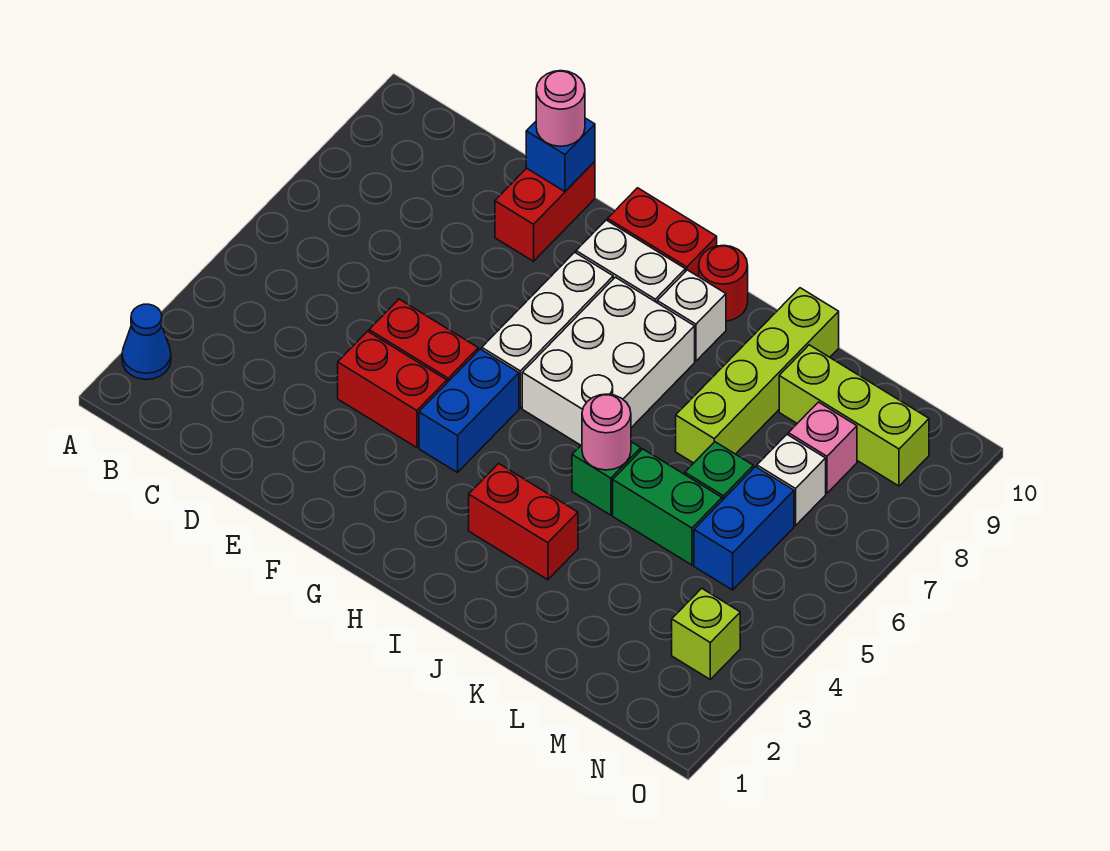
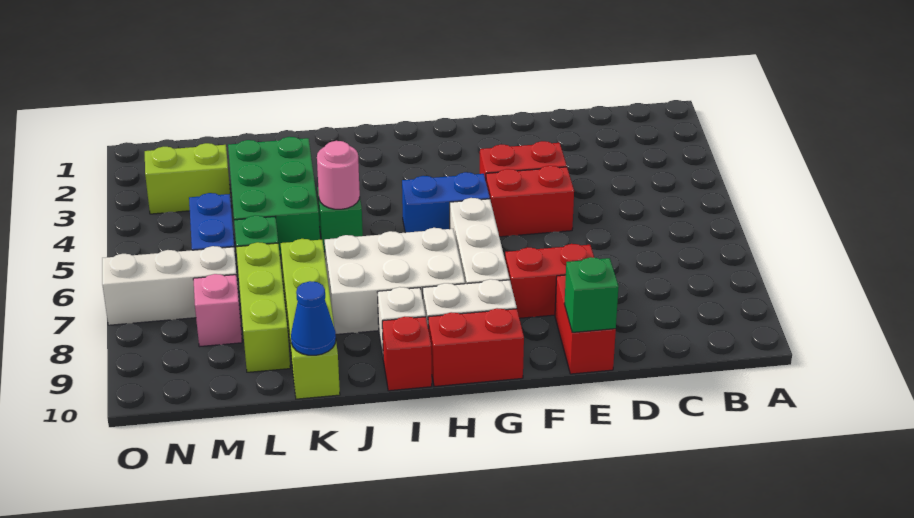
blue 1x1 cone [122,304,171,380] -> blue 1x1 cone moved to [291,281,336,355]
blue 1x1 brick [526,118,595,192] -> green 1x1 brick [564,257,619,332]
pink 1x1 round brick [536,71,585,146] -> none
blue 1x2 brick [419,349,519,473] -> blue 1x2 brick turned to [402,172,490,233]
white 2x3 brick [522,277,695,445] -> white 2x3 brick turned to [325,228,465,334]
red 1x2 brick [469,464,578,580] -> red 1x2 brick moved to [505,244,594,318]
red 1x1 round brick [699,245,748,321] -> red 1x1 brick [382,317,432,391]
green 1x2 brick [613,449,722,565] -> green 2x3 brick [228,137,320,255]
lime 1x3 brick [779,345,929,486] -> lime 1x3 brick turned to [236,242,290,372]
white 1x1 brick [757,435,826,526] -> white 1x3 brick [102,246,239,325]
lime 1x1 brick [672,588,740,679] -> lime 1x2 brick [145,143,231,214]

